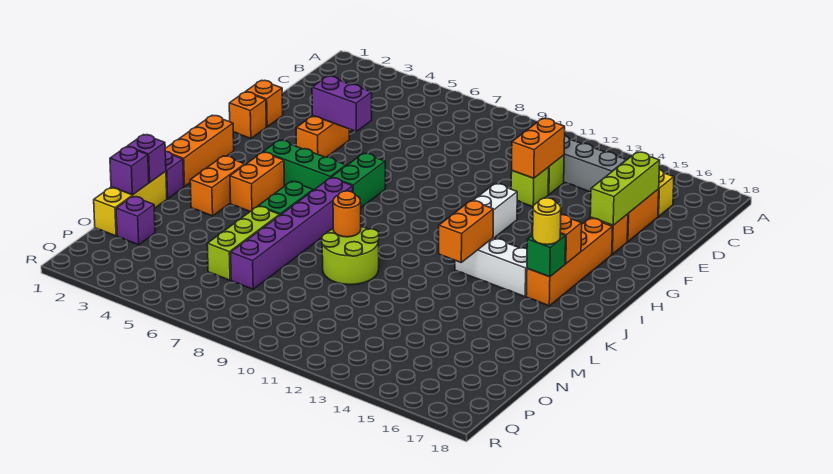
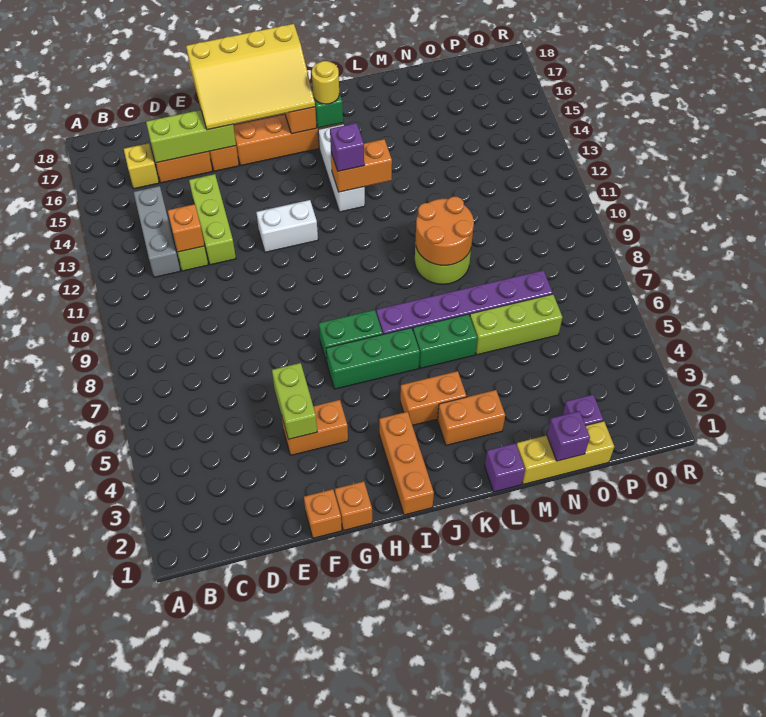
orange 1x2 brick [512,118,565,178] -> orange 1x1 brick [168,204,205,252]
lime 1x1 brick [511,167,549,207] -> lime 1x3 brick [189,174,236,265]
purple 1x2 brick [312,76,372,131] -> lime 1x2 brick [272,363,317,439]
none -> yellow 3x4 slope [186,24,315,130]
orange 1x3 brick [165,116,234,187] -> orange 1x3 brick turned to [379,412,434,515]
green 1x3 brick [263,140,346,190] -> green 1x3 brick turned to [326,328,420,389]
orange 1x1 round brick [333,191,361,237] -> orange 2x2 round brick [415,197,474,265]
purple 1x1 brick [127,135,166,183] -> purple 1x1 brick moved to [330,123,364,171]

